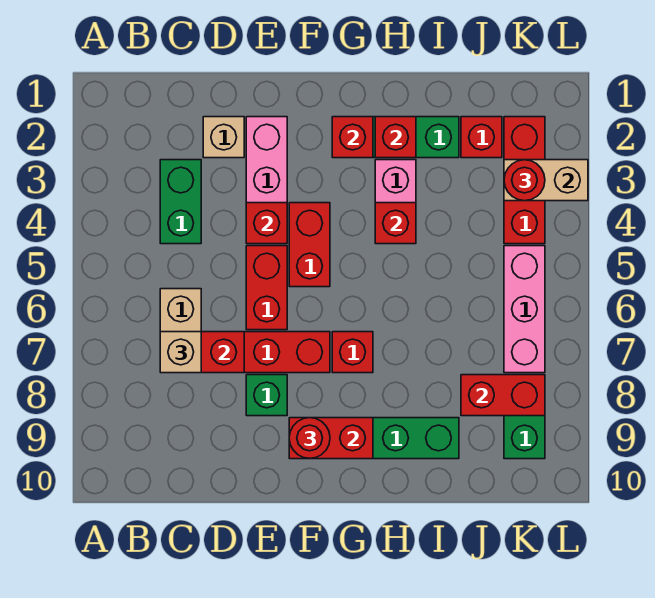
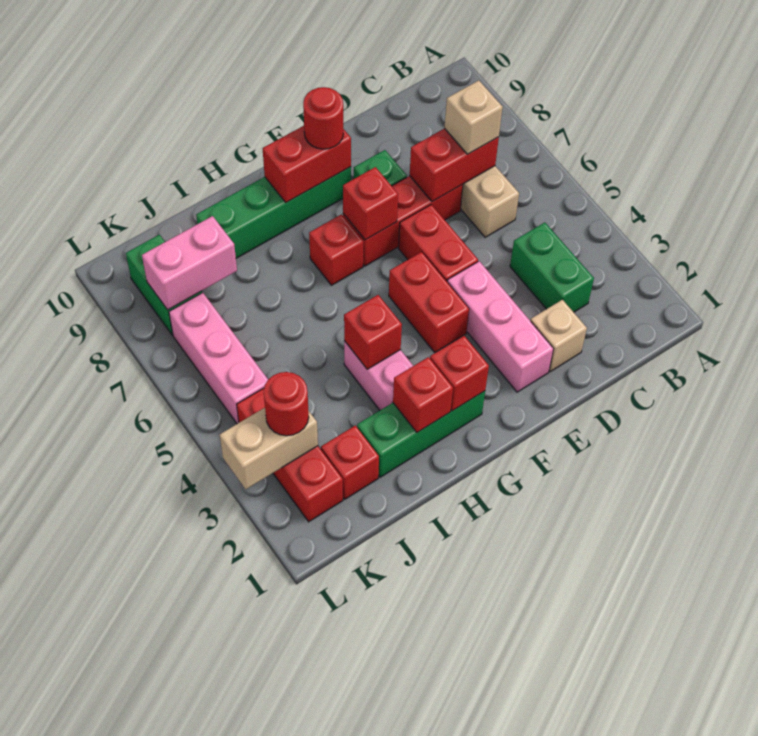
red 1x1 brick [246,203,287,244] -> red 1x1 brick moved to [343,167,398,240]
red 1x2 brick [461,375,545,416] -> pink 1x2 brick [142,216,237,310]

